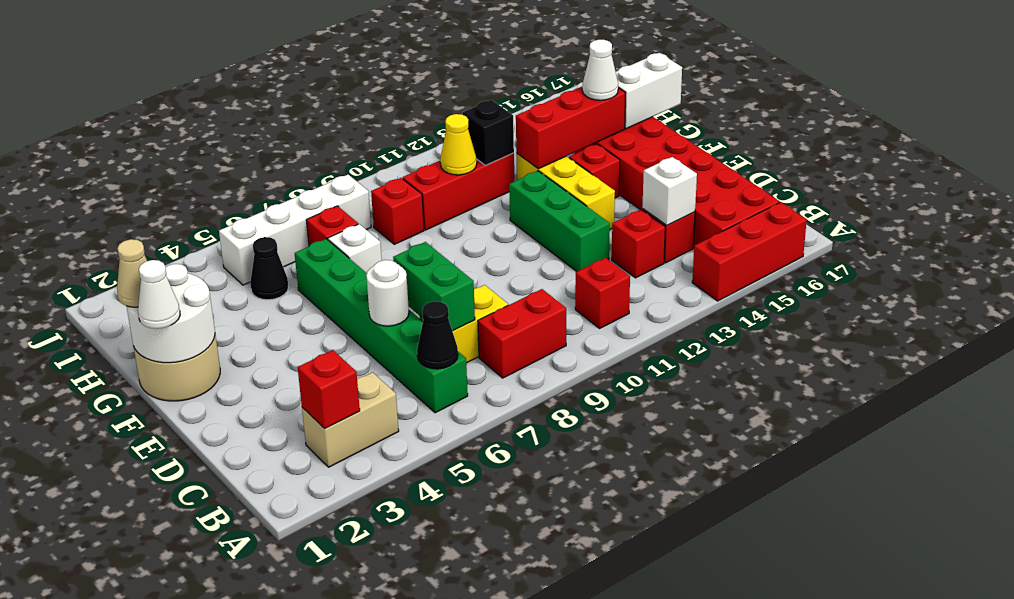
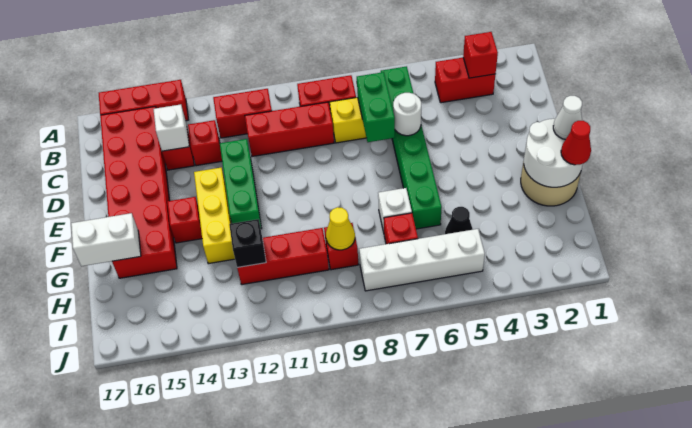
tan 1x2 brick [302,372,399,467] -> red 1x2 brick [435,58,495,103]
black 1x1 cone [417,301,458,369] -> none
red 1x1 brick [575,258,630,328] -> red 1x2 brick [213,89,272,138]
tan 1x1 cone [117,239,147,307] -> red 1x1 cone [561,121,591,165]
red 1x3 brick [516,87,625,169] -> red 1x3 brick moved to [245,102,334,156]
white 1x1 cone [582,40,618,100] -> none
yellow 1x1 cone [440,114,477,175] -> yellow 1x1 cone moved to [326,207,355,250]

